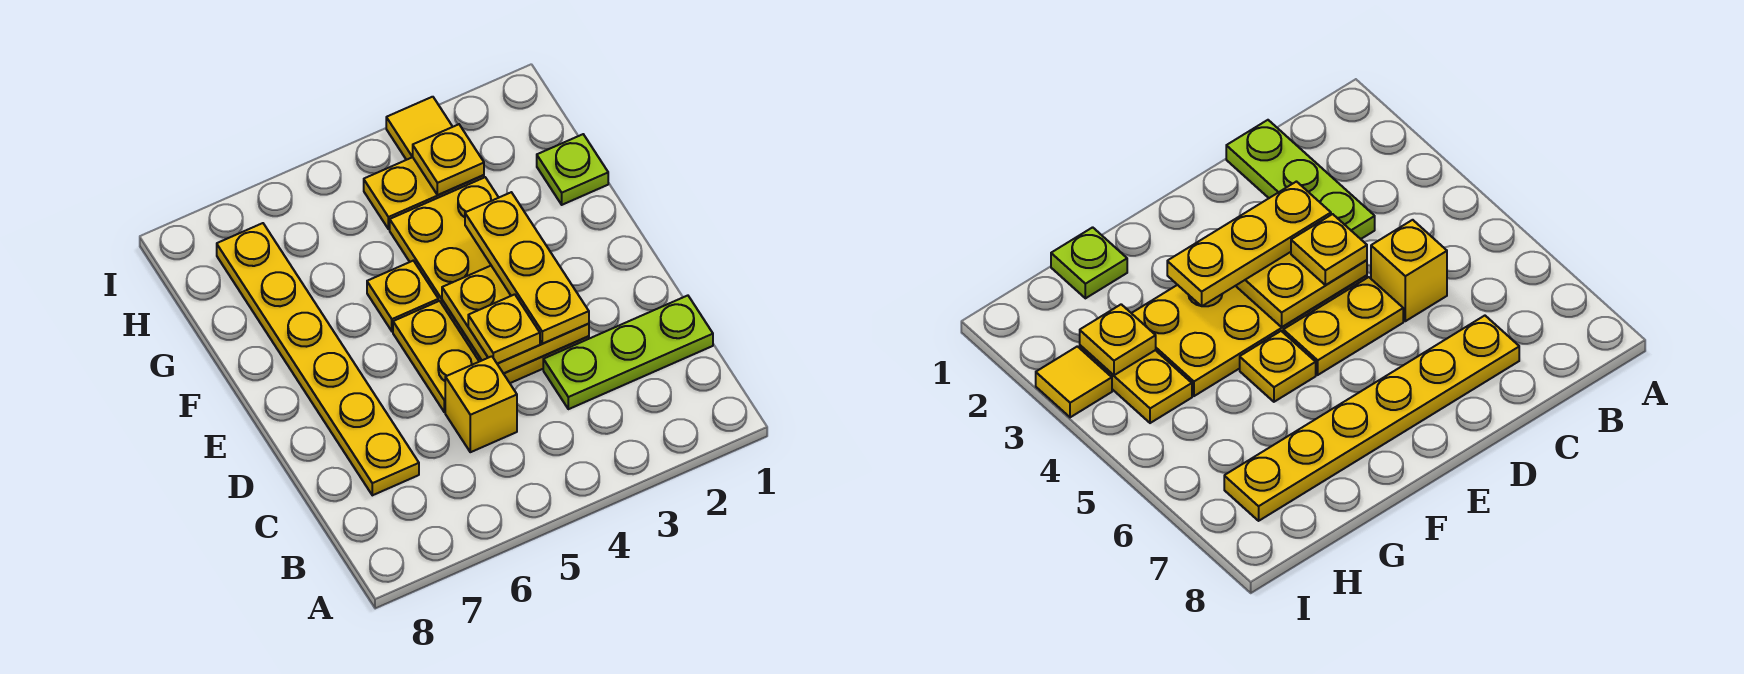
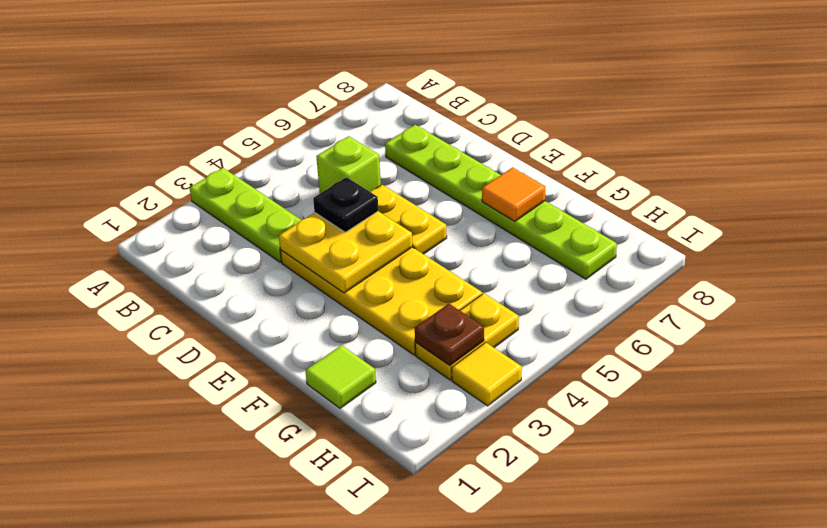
lime 1x3 plate [543,296,713,409] -> lime 1x3 plate turned to [190,168,301,262]
yellow 1x1 brick [445,356,517,452] -> lime 1x1 brick [316,136,381,193]
yellow 1x6 plate [217,223,419,495] -> lime 1x6 plate [385,125,617,279]
yellow 1x3 plate [465,192,589,344] -> none
yellow 1x1 plate [468,294,540,363] -> black 1x1 plate [313,177,378,232]
yellow 1x1 plate [367,261,438,331] -> none
none -> orange 1x1 tile [482,167,545,221]
lime 1x1 plate [537,134,608,205] -> lime 1x1 tile [305,345,376,408]
yellow 1x1 plate [413,124,484,195] -> brown 1x1 plate [415,304,484,365]

